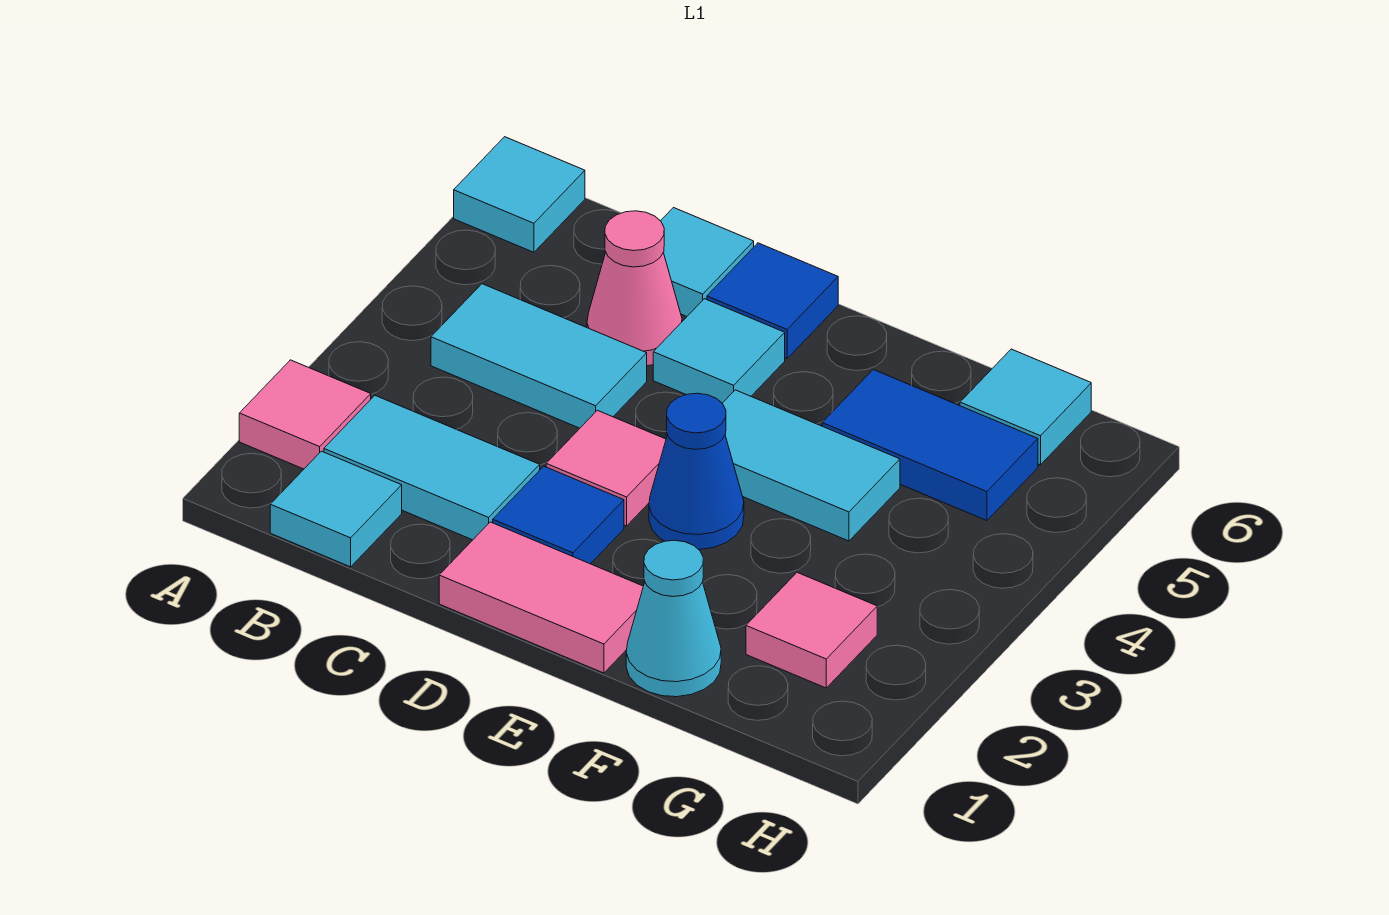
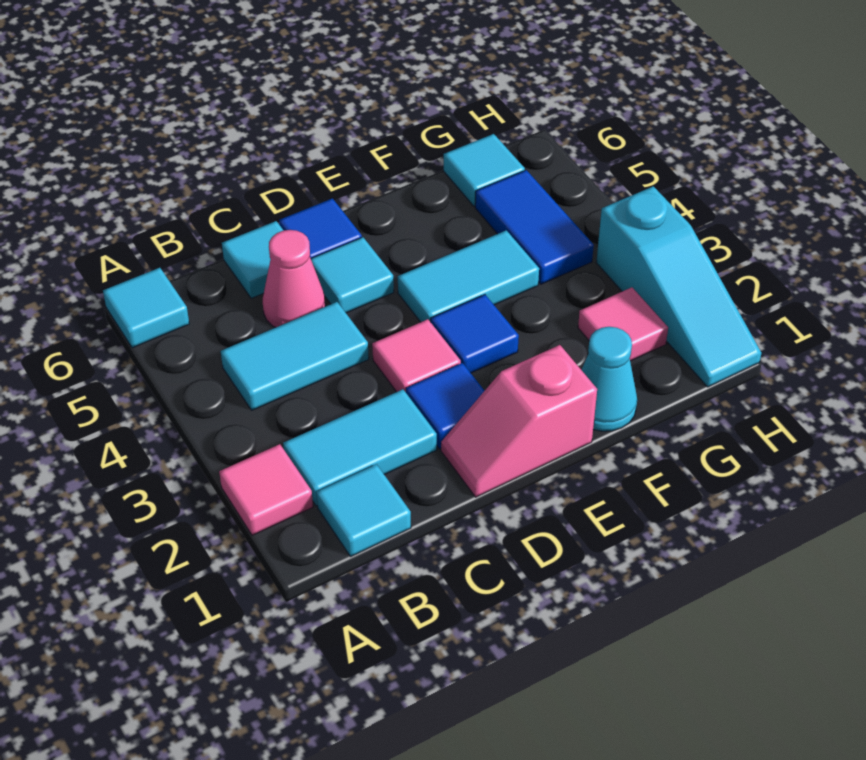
pink 1x2 tile [439,522,643,673] -> pink 1x2 slope [441,345,597,497]
blue 1x1 cone [649,393,744,550] -> blue 1x1 tile [431,295,519,373]
blue 1x2 tile [822,370,1038,521] -> blue 1x2 tile turned to [475,170,594,284]
none -> cyan 1x3 slope [596,186,761,387]

